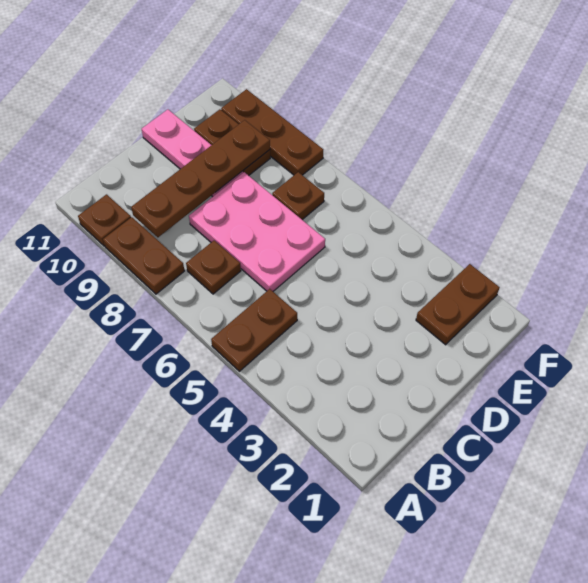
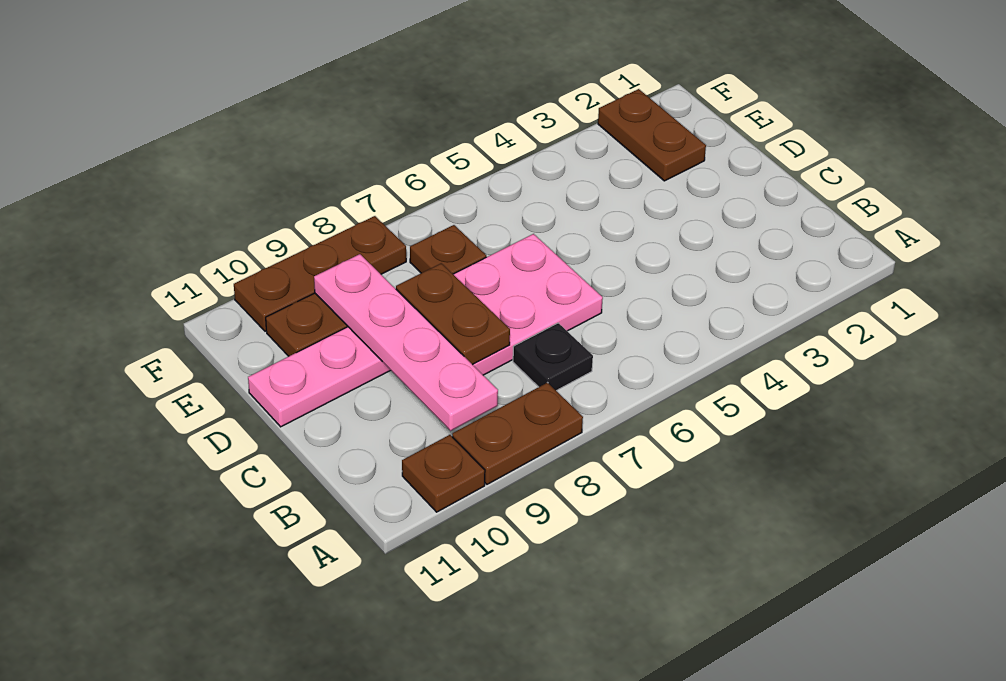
brown 1x2 plate [211,289,297,371] -> brown 1x2 plate moved to [396,263,510,365]
brown 1x1 plate [186,241,241,294] -> black 1x1 plate [513,323,593,391]
brown 1x4 plate [131,120,270,237] -> pink 1x4 plate [314,254,498,431]

